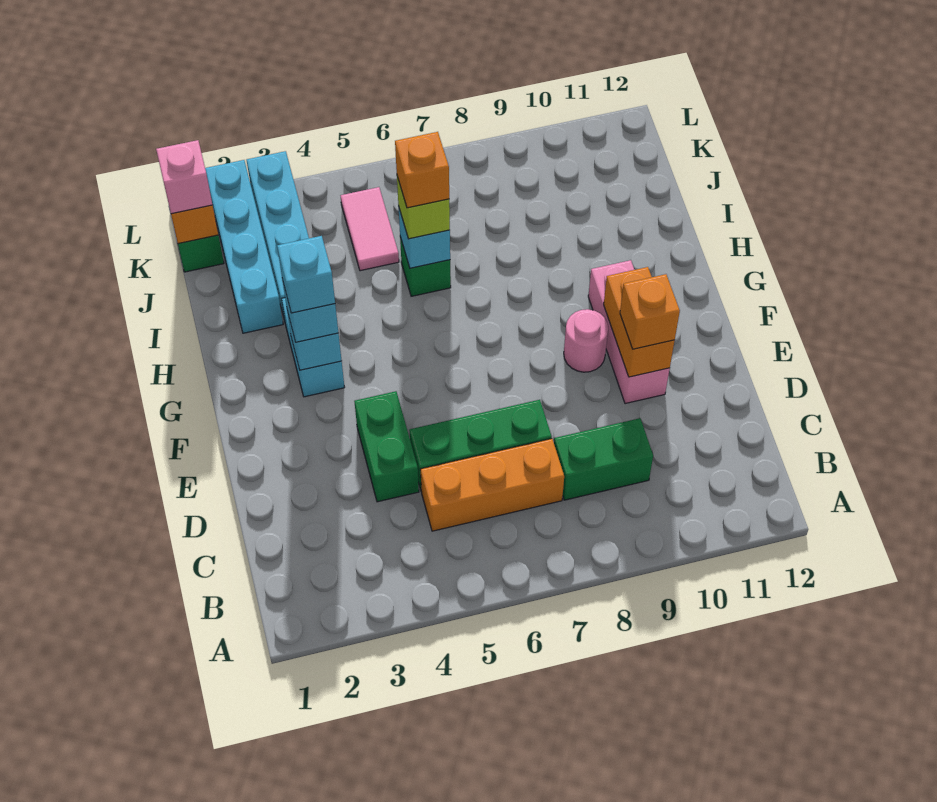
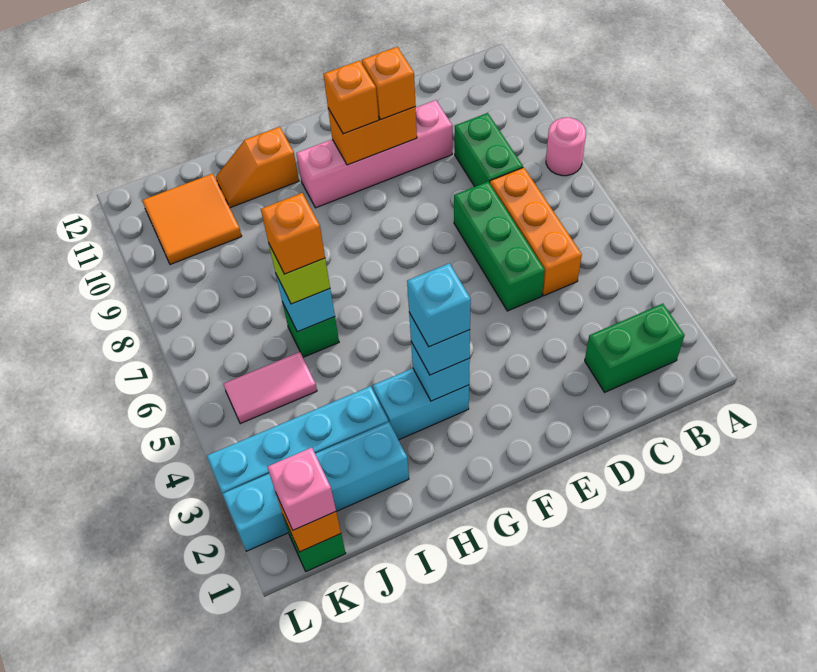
green 1x2 brick [354,391,419,502] -> green 1x2 brick moved to [585,304,685,392]
pink 1x3 brick [588,260,670,404] -> pink 1x4 brick [296,100,452,208]
pink 1x1 round brick [564,309,608,372] -> pink 1x1 round brick moved to [546,117,586,176]
none -> orange 1x1 brick [323,61,379,134]
none -> orange 1x2 slope [216,127,299,208]
none -> orange 2x2 tile [142,174,242,265]

